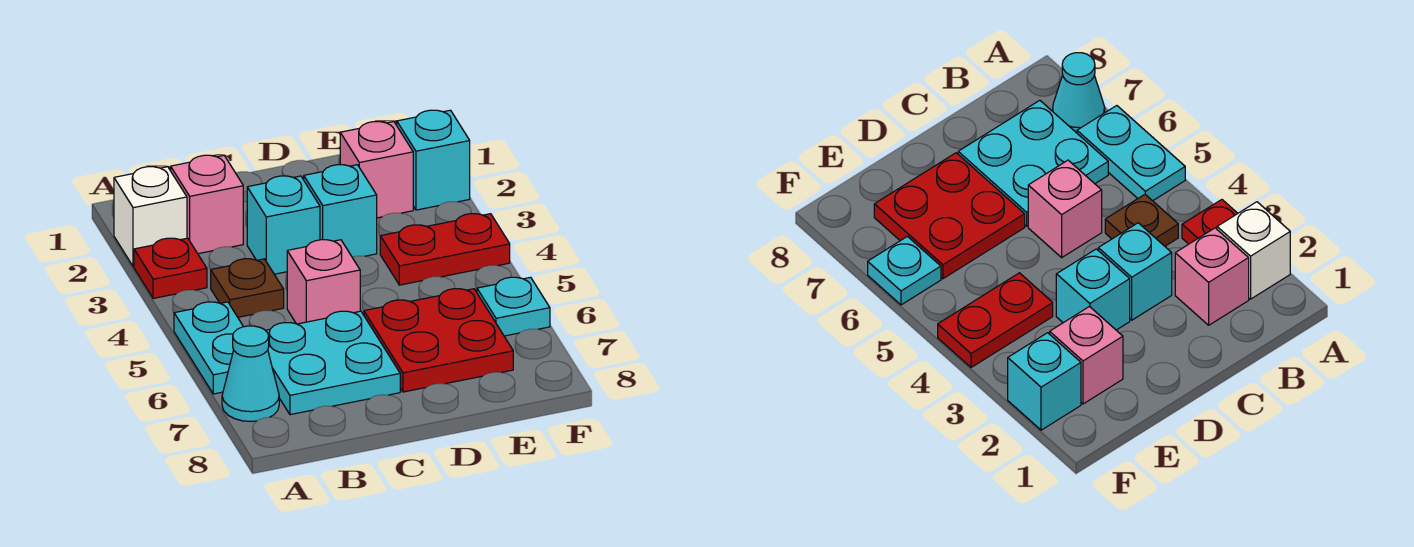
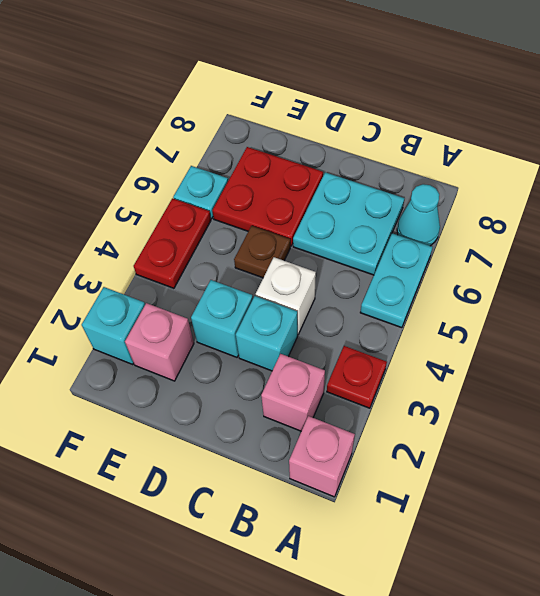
white 1x1 brick [114,167,187,267] -> white 1x1 brick moved to [256,257,316,334]
brown 1x1 plate [211,259,284,317] -> brown 1x1 plate moved to [234,226,290,278]
pink 1x1 brick [287,240,360,324] -> pink 1x1 brick moved to [289,416,355,497]
red 1x2 plate [380,214,510,285] -> red 1x2 plate turned to [134,198,211,288]

